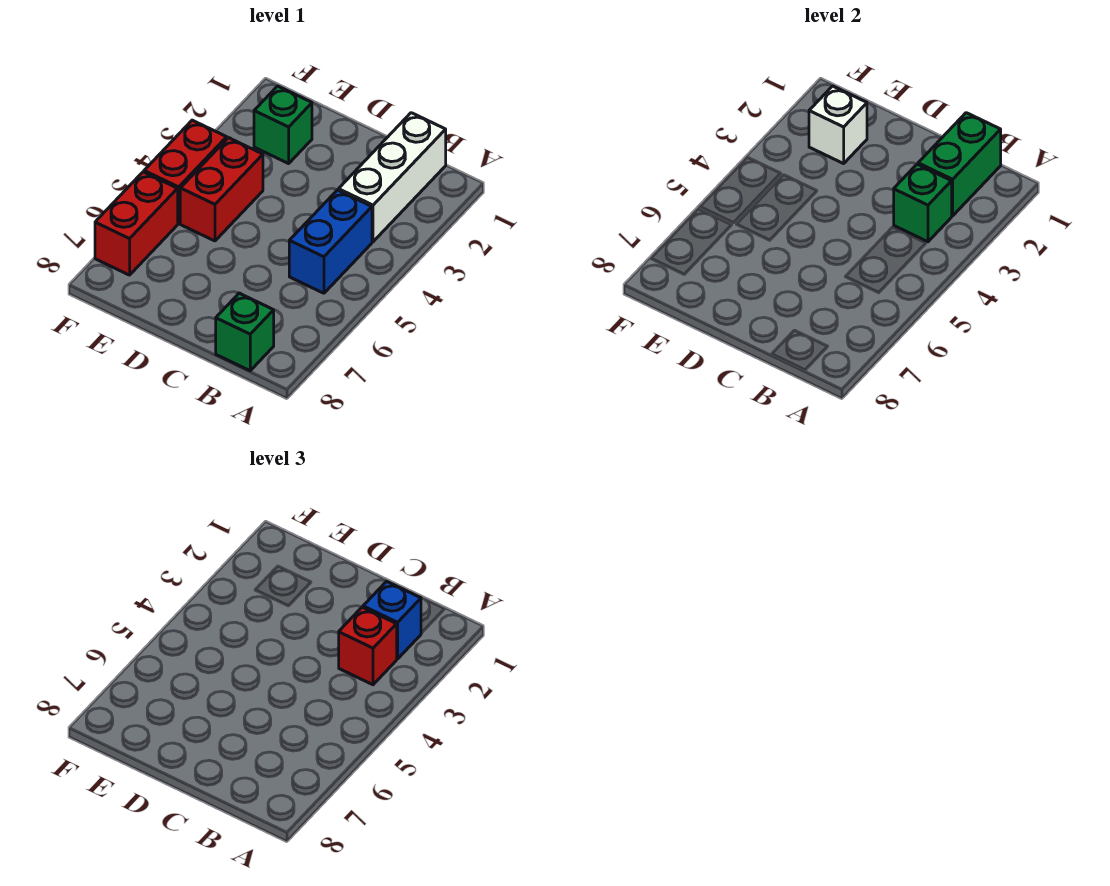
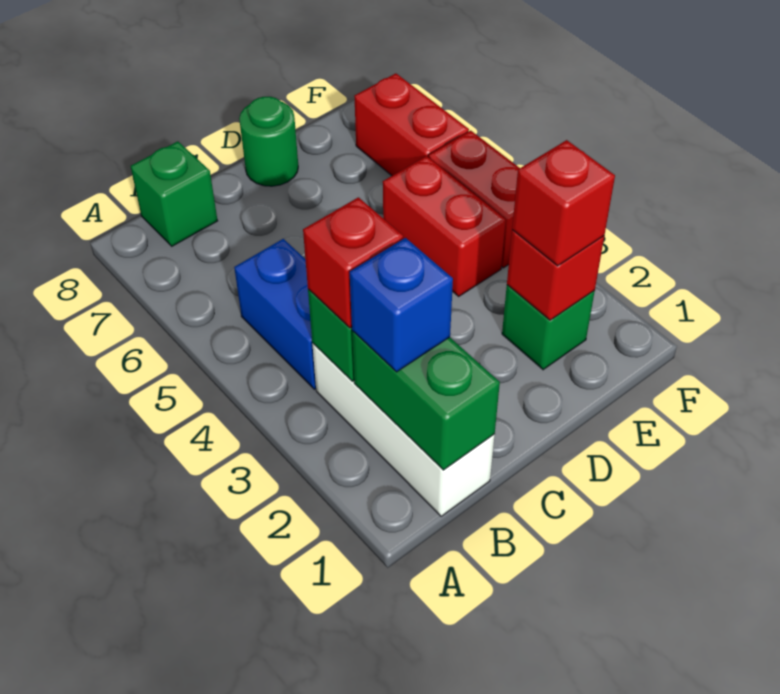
none -> green 1x1 round brick [239,97,298,186]
white 1x1 brick [809,86,867,164] -> red 1x1 brick [507,230,604,320]
none -> red 1x1 brick [512,140,615,266]

